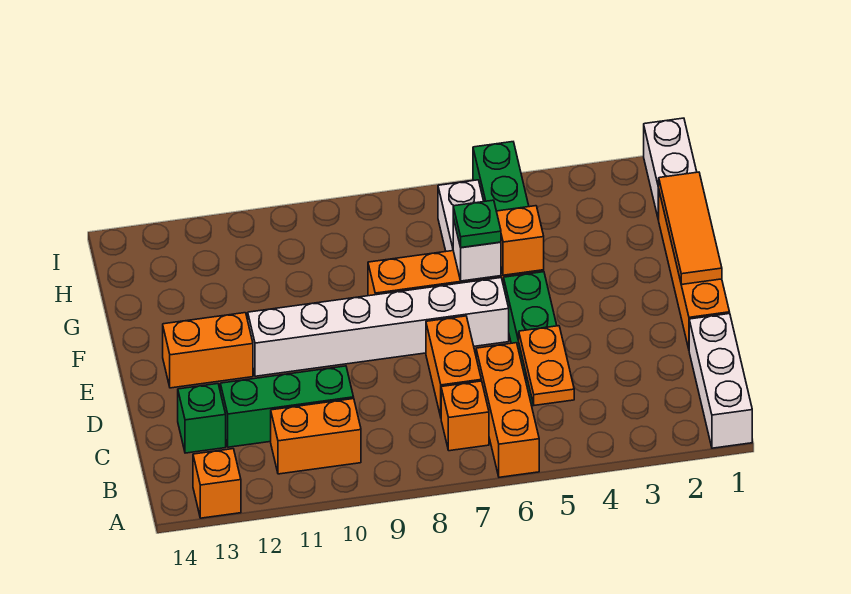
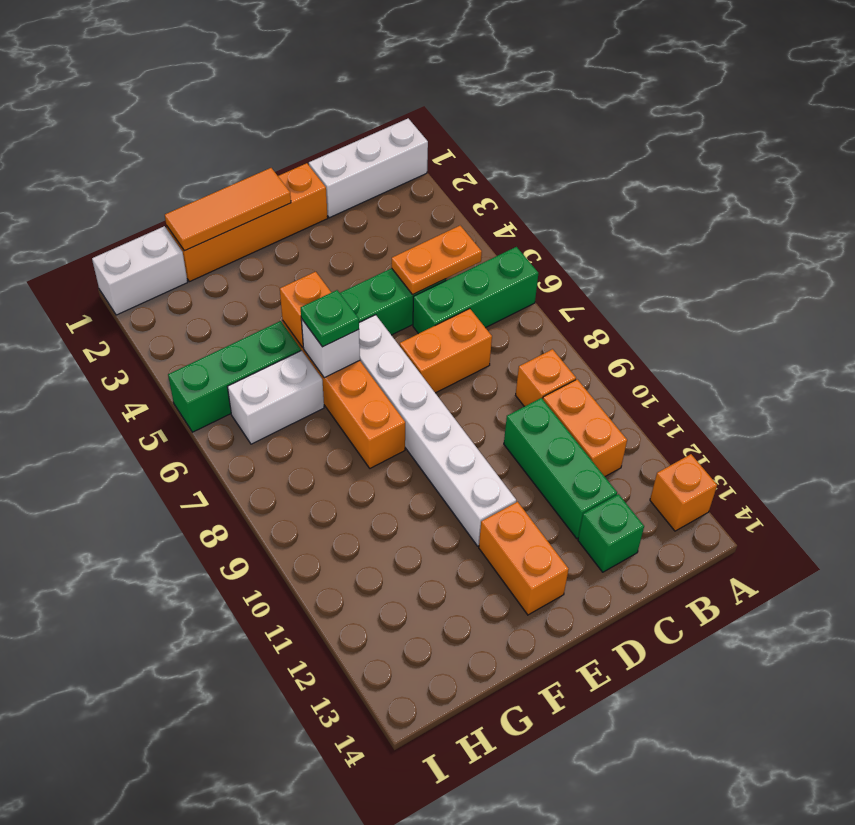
orange 1x3 brick [476,343,539,477] -> green 1x3 brick [413,247,538,334]
orange 1x1 brick [441,381,489,451] -> orange 1x1 brick moved to [516,349,576,407]

